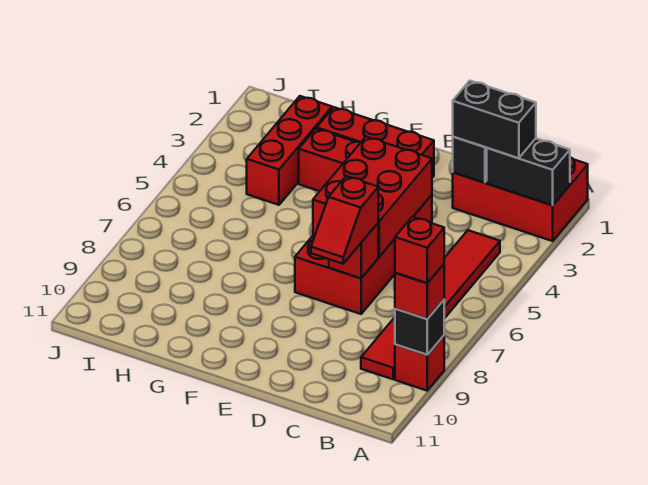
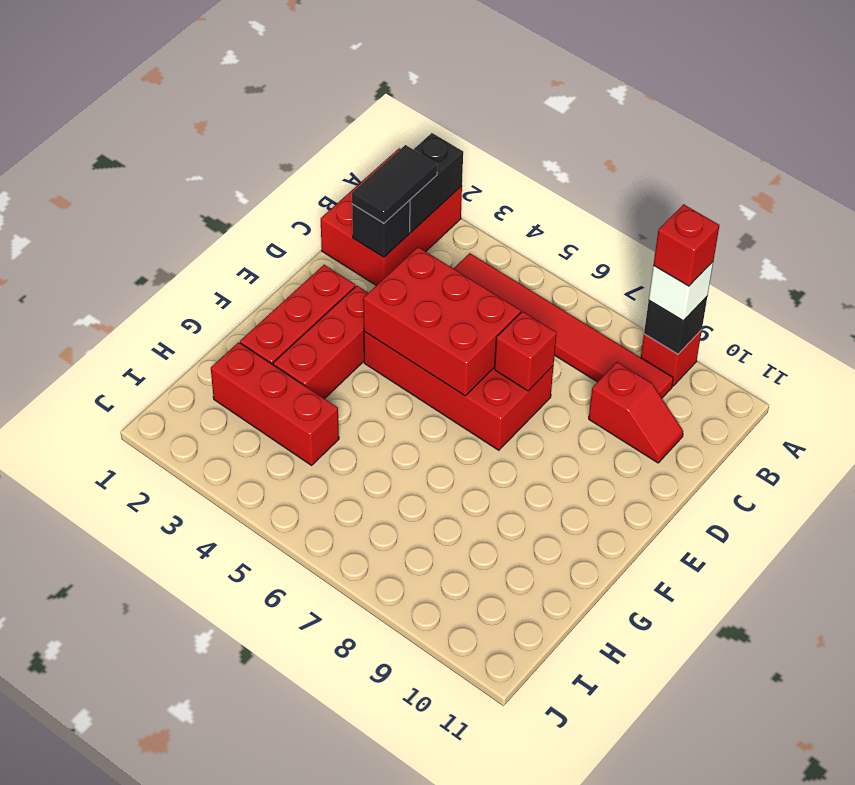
red 1x1 brick [395,264,444,319] -> white 1x1 brick [649,262,713,321]
black 1x2 brick [453,81,536,158] -> black 1x2 tile [352,145,437,223]
red 1x2 slope [311,176,378,264] -> red 1x2 slope moved to [589,362,683,463]

